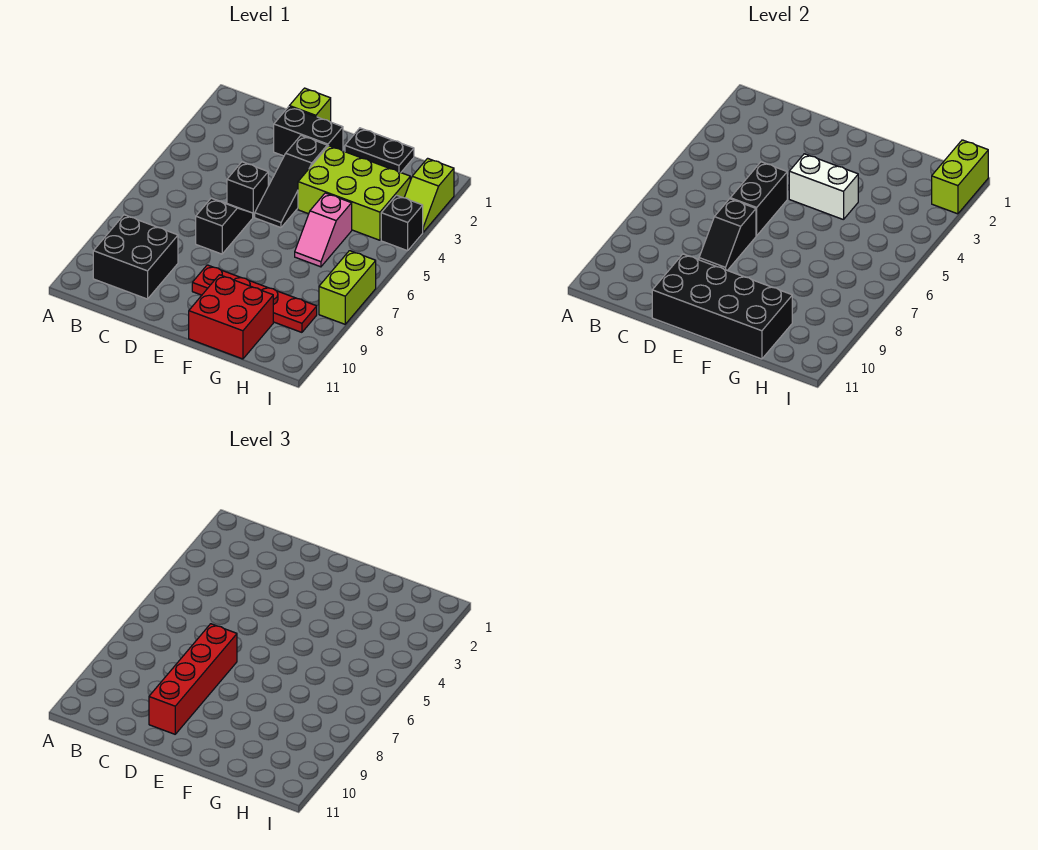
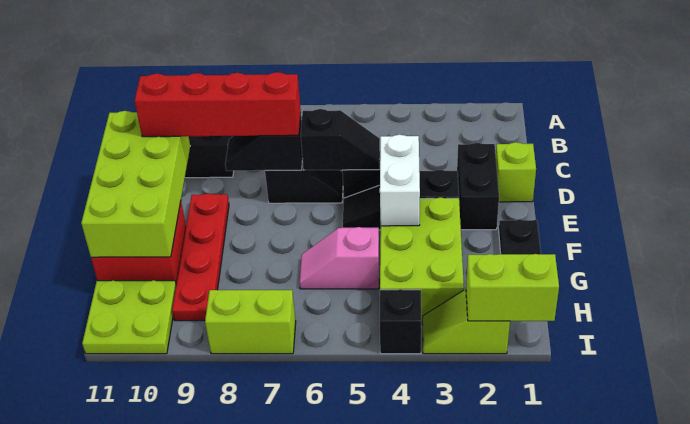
black 1x2 brick [730,162,787,236] -> black 1x2 slope [301,109,380,170]
black 2x4 brick [652,254,792,359] -> lime 2x4 brick [81,111,190,257]
none -> lime 2x2 plate [82,280,176,354]

